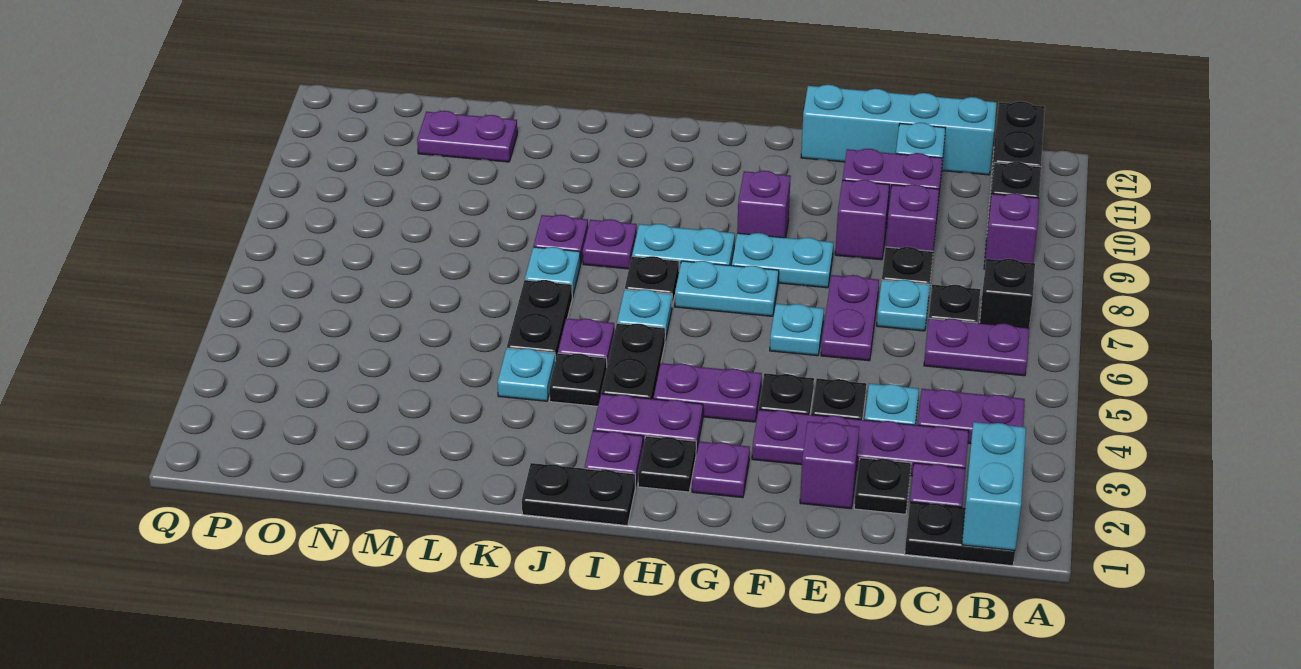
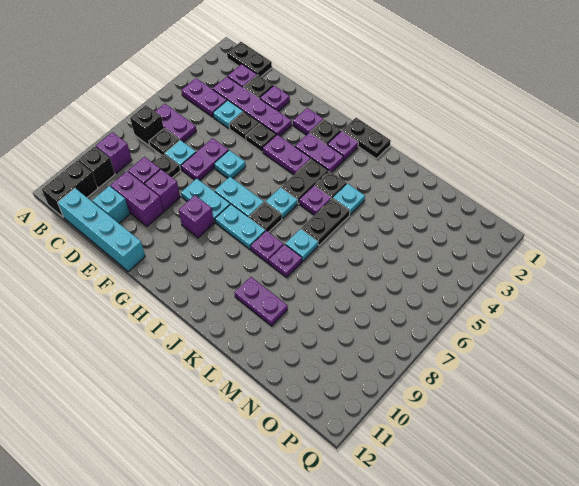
cyan 1x2 brick [962,422,1026,551] -> none
purple 1x1 brick [800,421,859,509] -> purple 1x1 plate [260,86,290,111]
purple 1x2 plate [417,111,517,162] -> purple 1x2 plate moved to [235,277,288,326]

